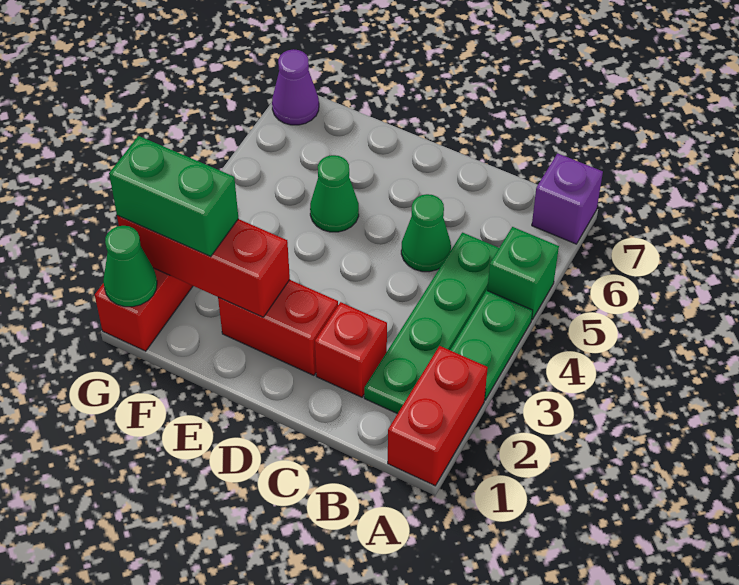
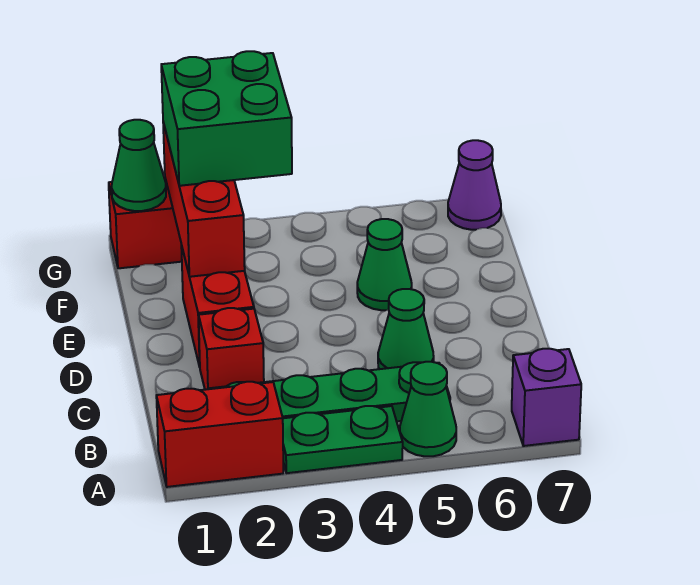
green 1x1 brick [487,227,559,319] -> green 1x1 cone [400,362,456,456]
green 1x2 brick [109,136,238,257] -> green 2x2 brick [161,51,292,186]

